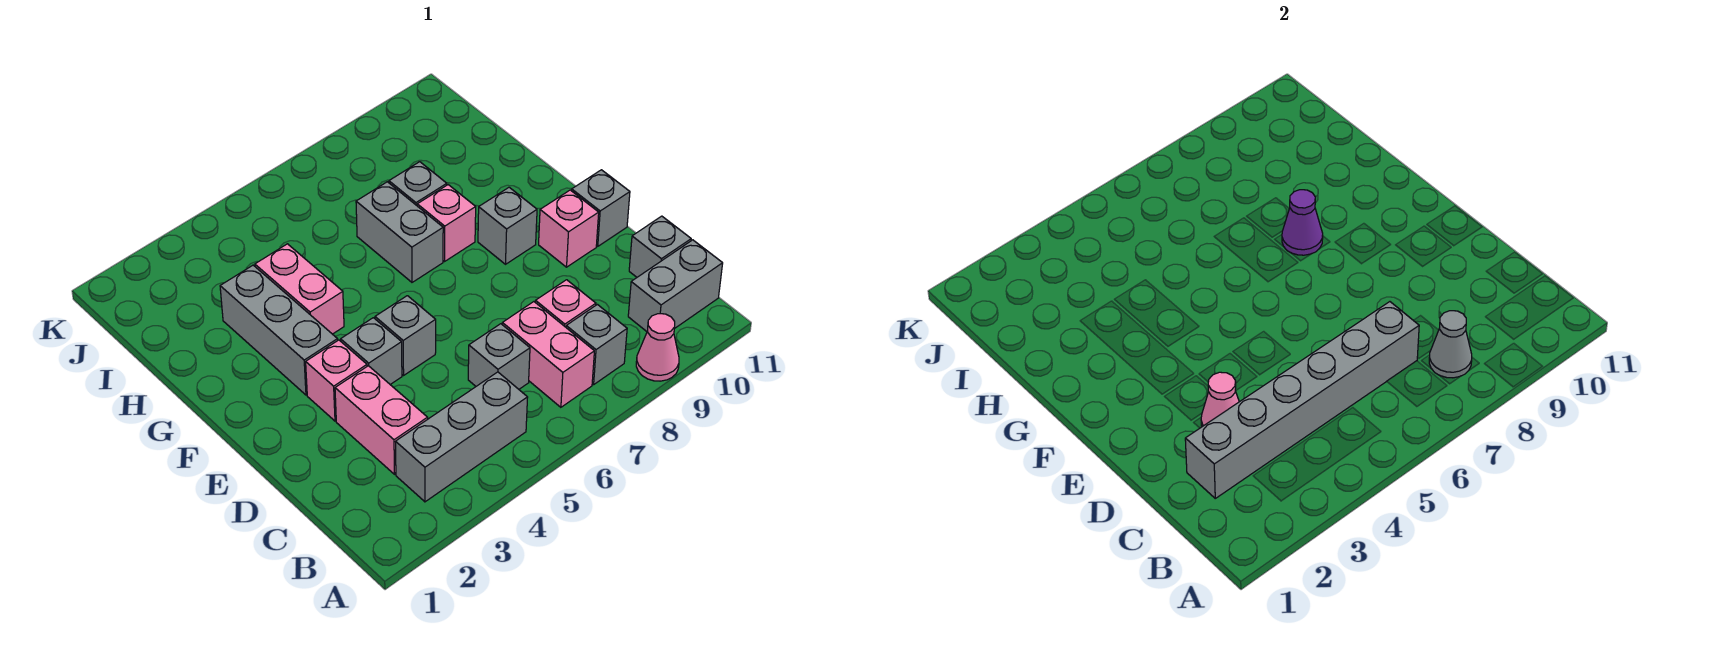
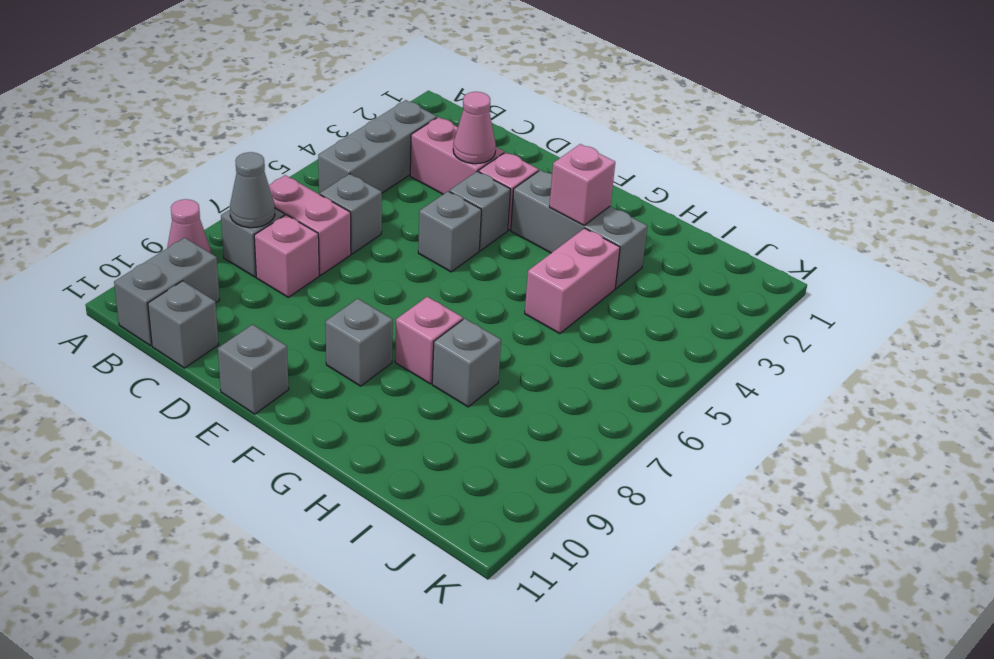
grey 1x6 brick [1185,302,1419,498] -> none
pink 1x1 brick [539,190,599,267] -> pink 1x1 brick moved to [549,144,615,225]
pink 1x2 brick [255,244,344,334] -> pink 1x2 brick turned to [525,228,620,334]
grey 1x2 brick [356,182,443,282] -> none
purple 1x1 cone [1282,190,1323,255] -> none

